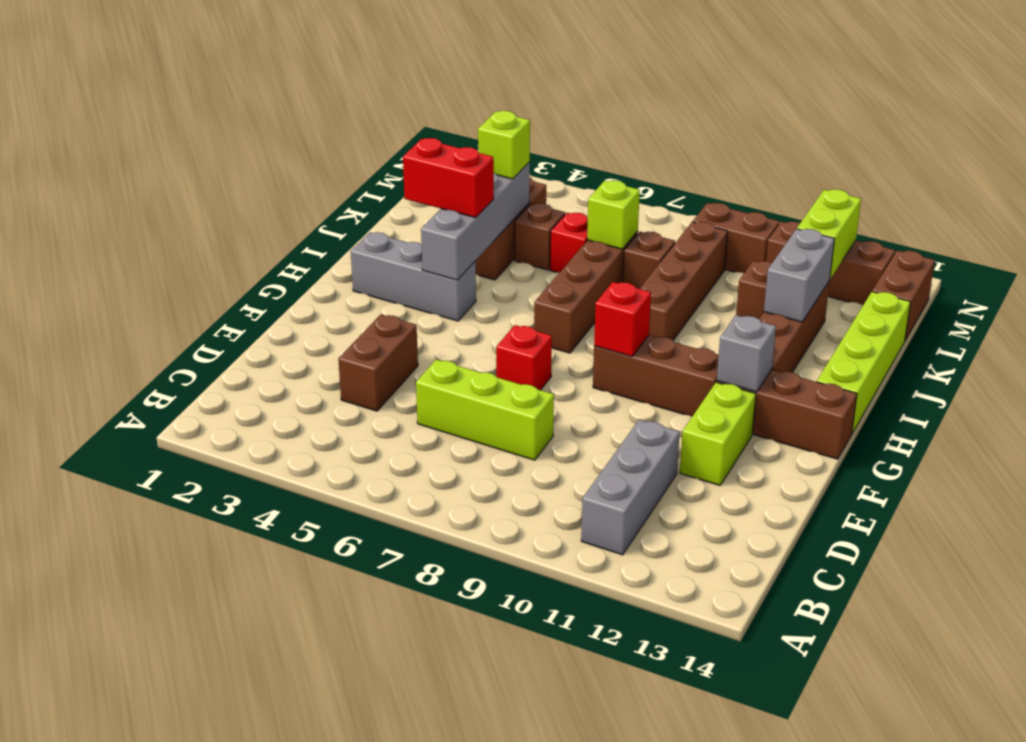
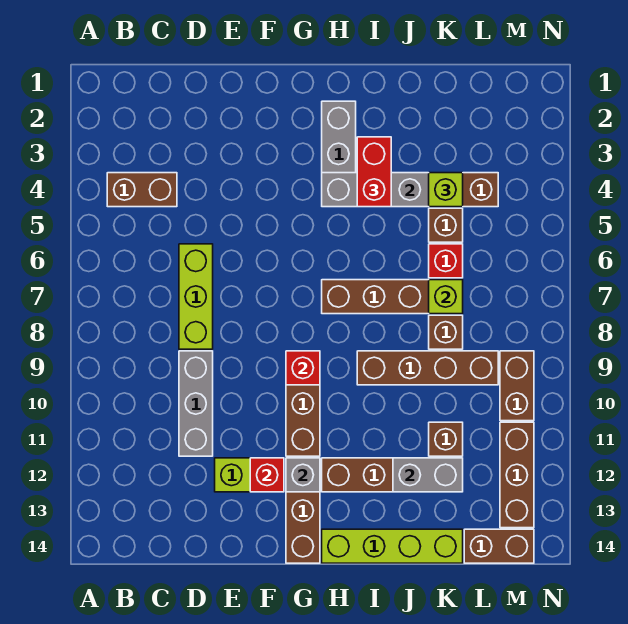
grey 1x3 brick [581,420,680,555] -> grey 1x3 brick turned to [179,351,213,456]
brown 1x2 brick [338,315,418,411] -> brown 1x2 brick moved to [107,173,177,207]
red 1x1 brick [496,325,552,390] -> red 1x1 brick moved to [250,458,284,492]
lime 1x2 brick [797,189,861,279] -> none

